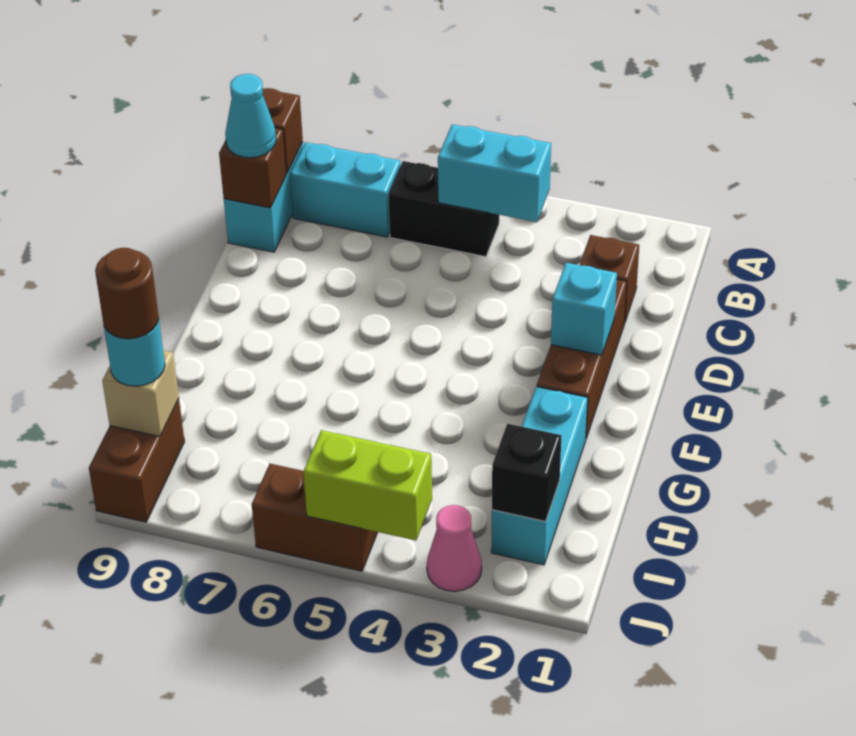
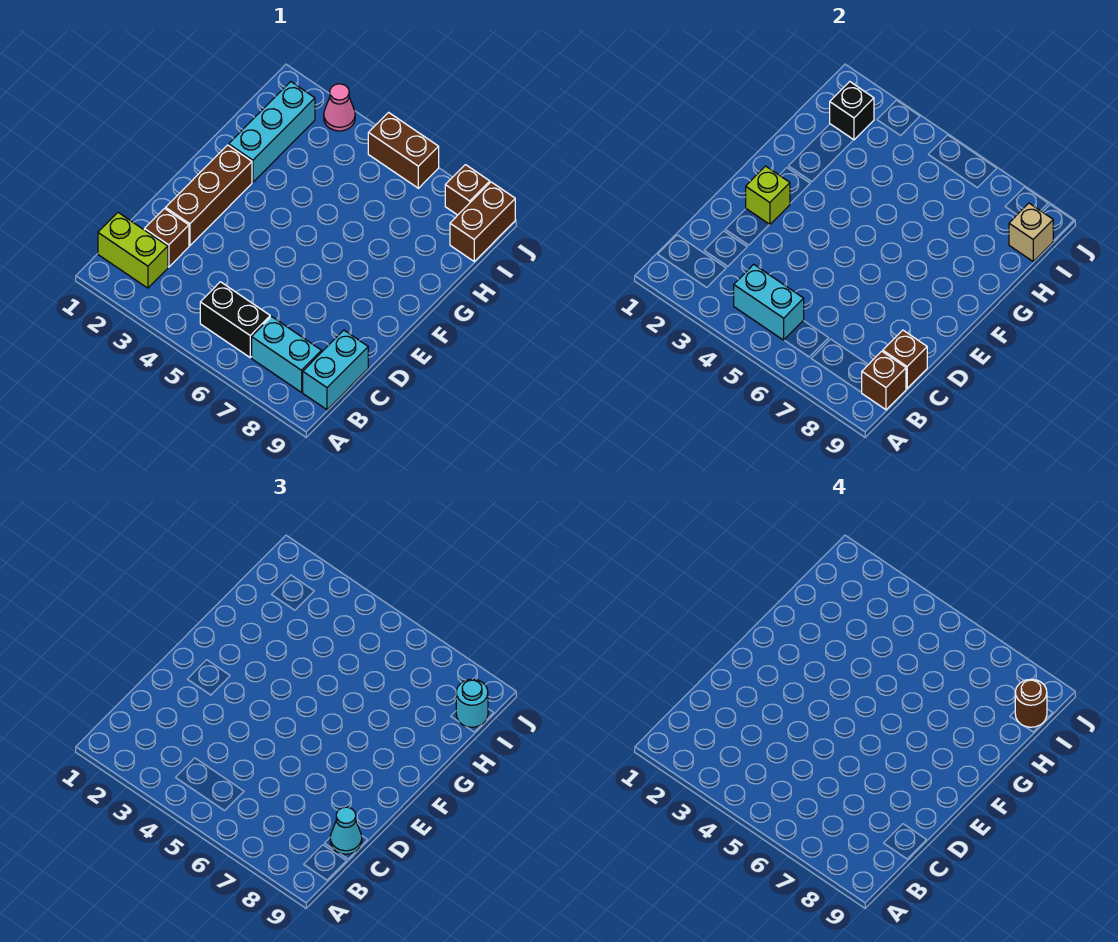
cyan 1x1 brick [551,263,617,355] -> lime 1x1 brick [746,166,790,225]
lime 1x2 brick [303,430,432,540] -> lime 1x2 brick moved to [98,213,168,288]
none -> brown 1x1 brick [445,165,490,215]

